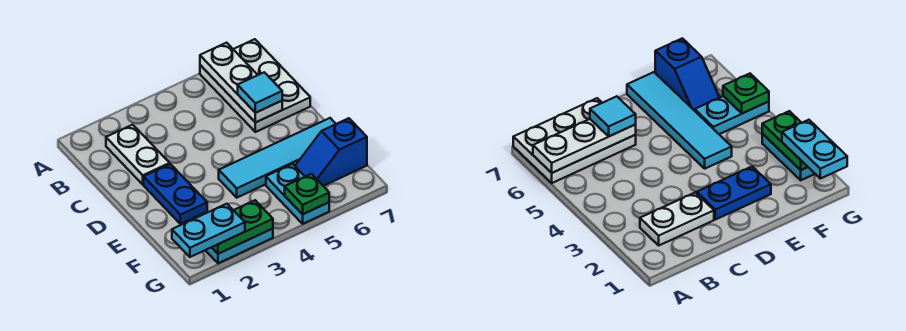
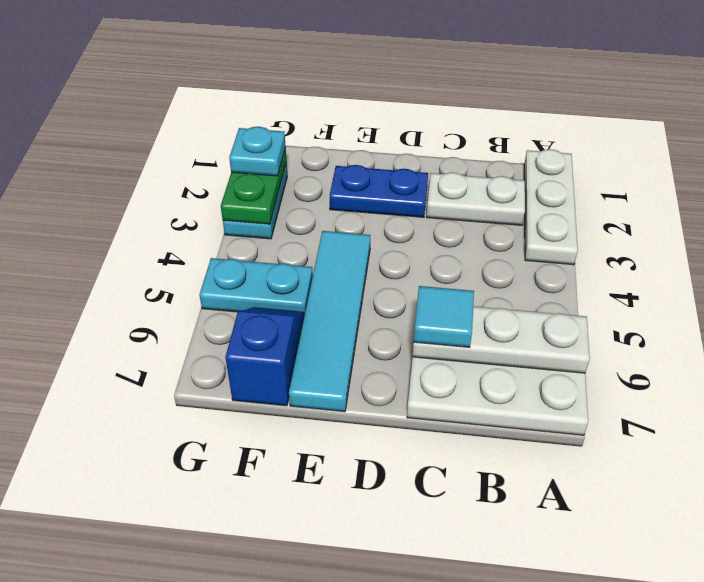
none -> white 1x3 plate [524,149,578,265]
cyan 1x2 plate [172,204,245,257] -> cyan 1x1 plate [229,127,286,176]
green 1x1 plate [285,174,329,214] -> none

